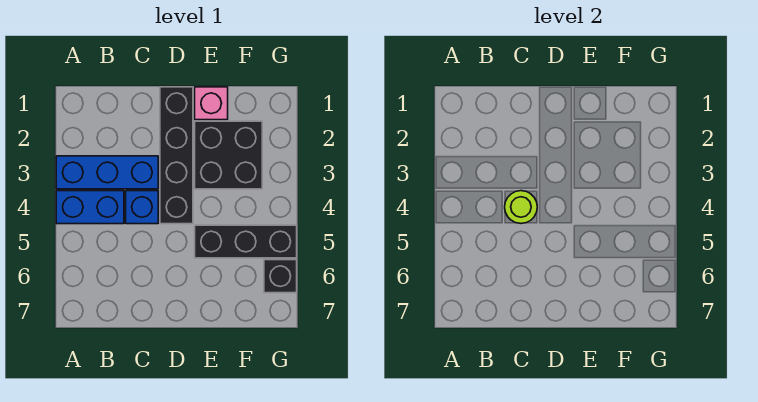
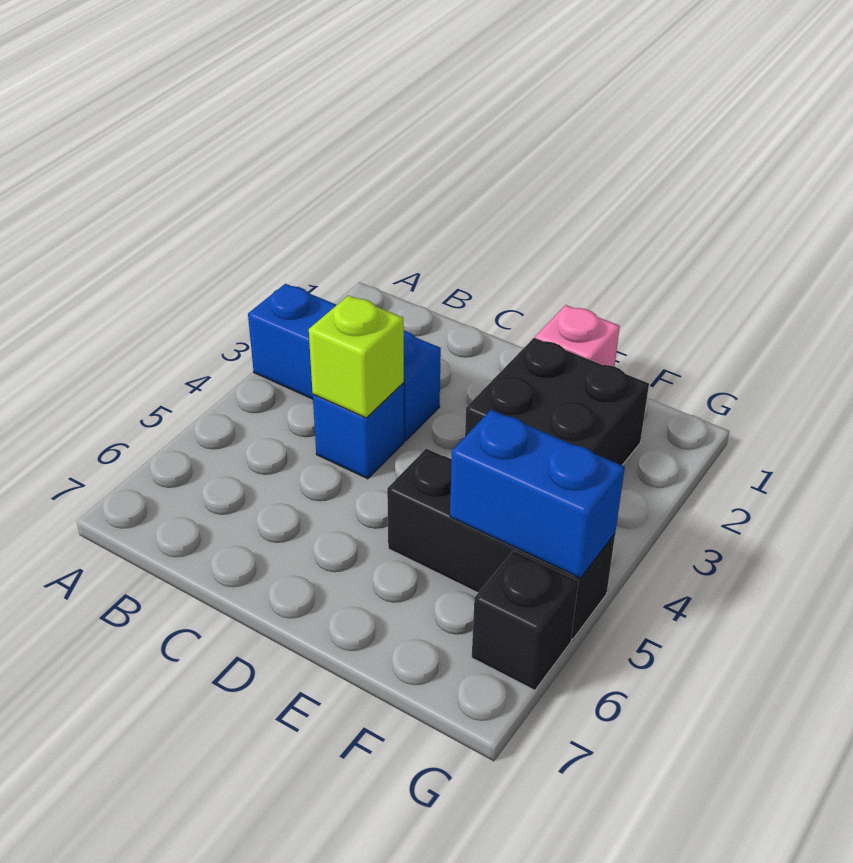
blue 1x2 brick [56,191,124,224] -> blue 1x2 brick moved to [450,410,625,578]
lime 1x1 round brick [505,191,537,223] -> lime 1x1 brick [309,295,404,418]
black 1x4 brick [160,87,193,224] -> none

